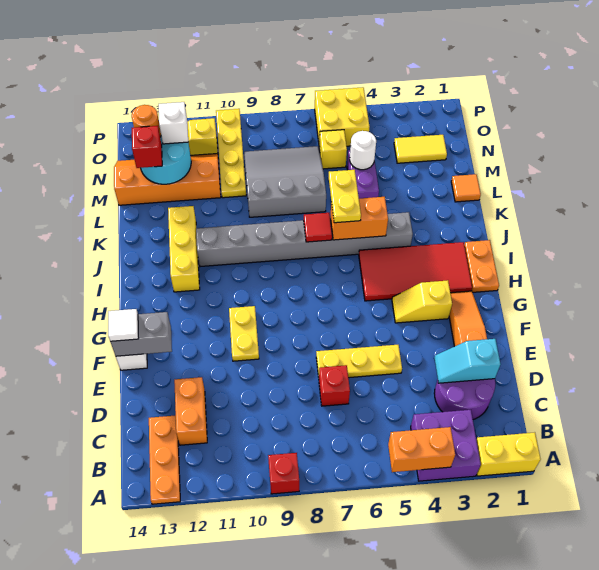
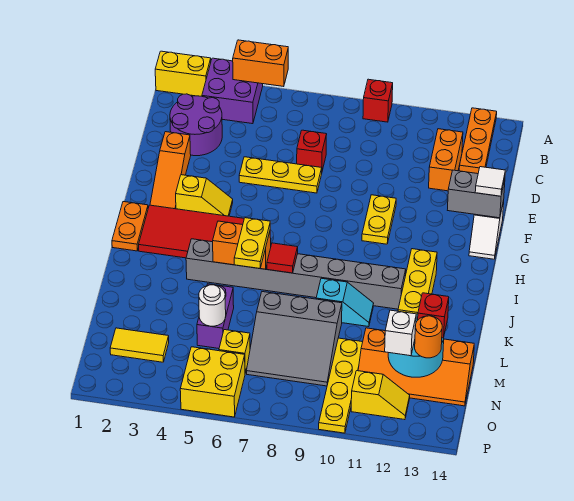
cyan 1x2 slope [434,339,500,383] -> cyan 1x2 slope moved to [316,278,374,327]
orange 1x1 tile [451,174,481,202] -> none

